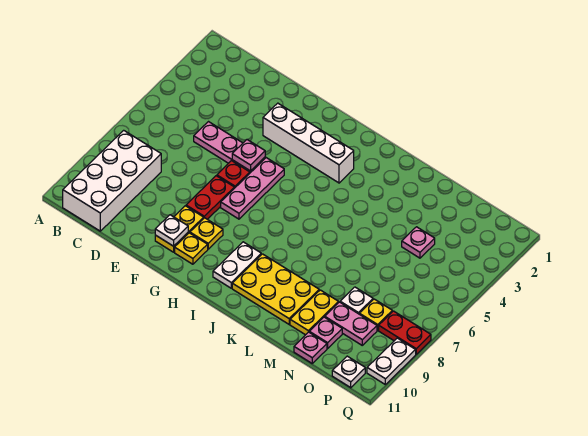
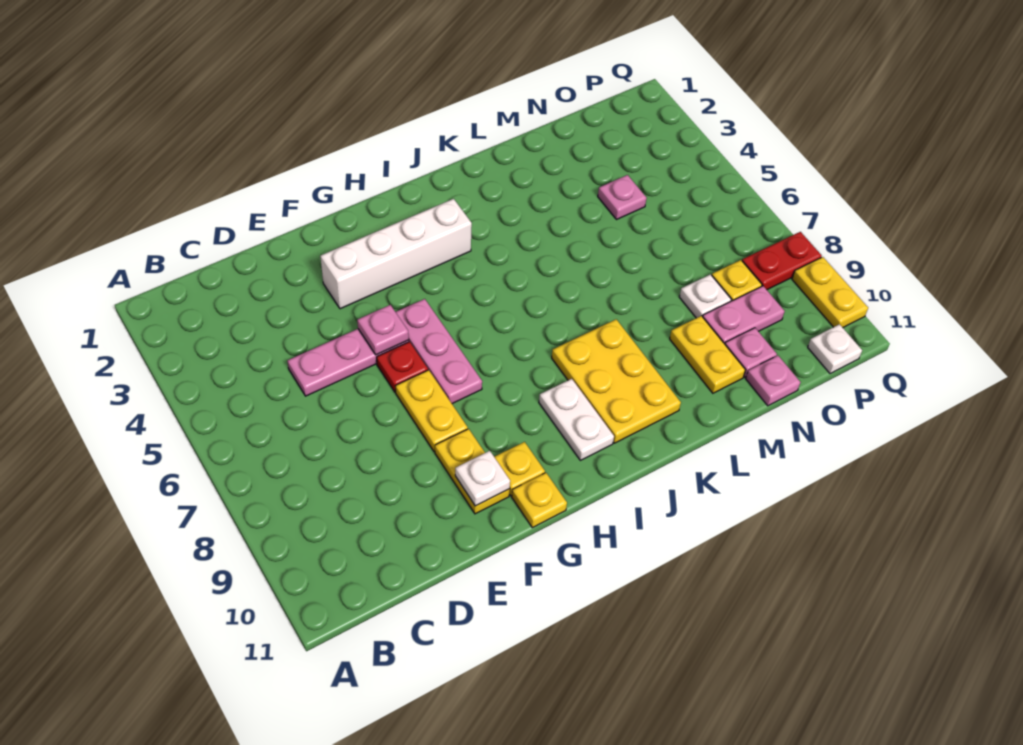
white 2x4 brick [63,130,161,231] -> none
red 1x2 plate [186,176,234,219] -> yellow 1x2 plate [396,370,468,452]
yellow 1x1 plate [190,218,223,249] -> yellow 1x1 plate moved to [512,473,567,528]
yellow 2x3 plate [232,254,319,324] -> yellow 2x3 plate turned to [552,319,681,443]
white 1x2 plate [367,338,416,384] -> yellow 1x2 plate [792,257,868,328]

